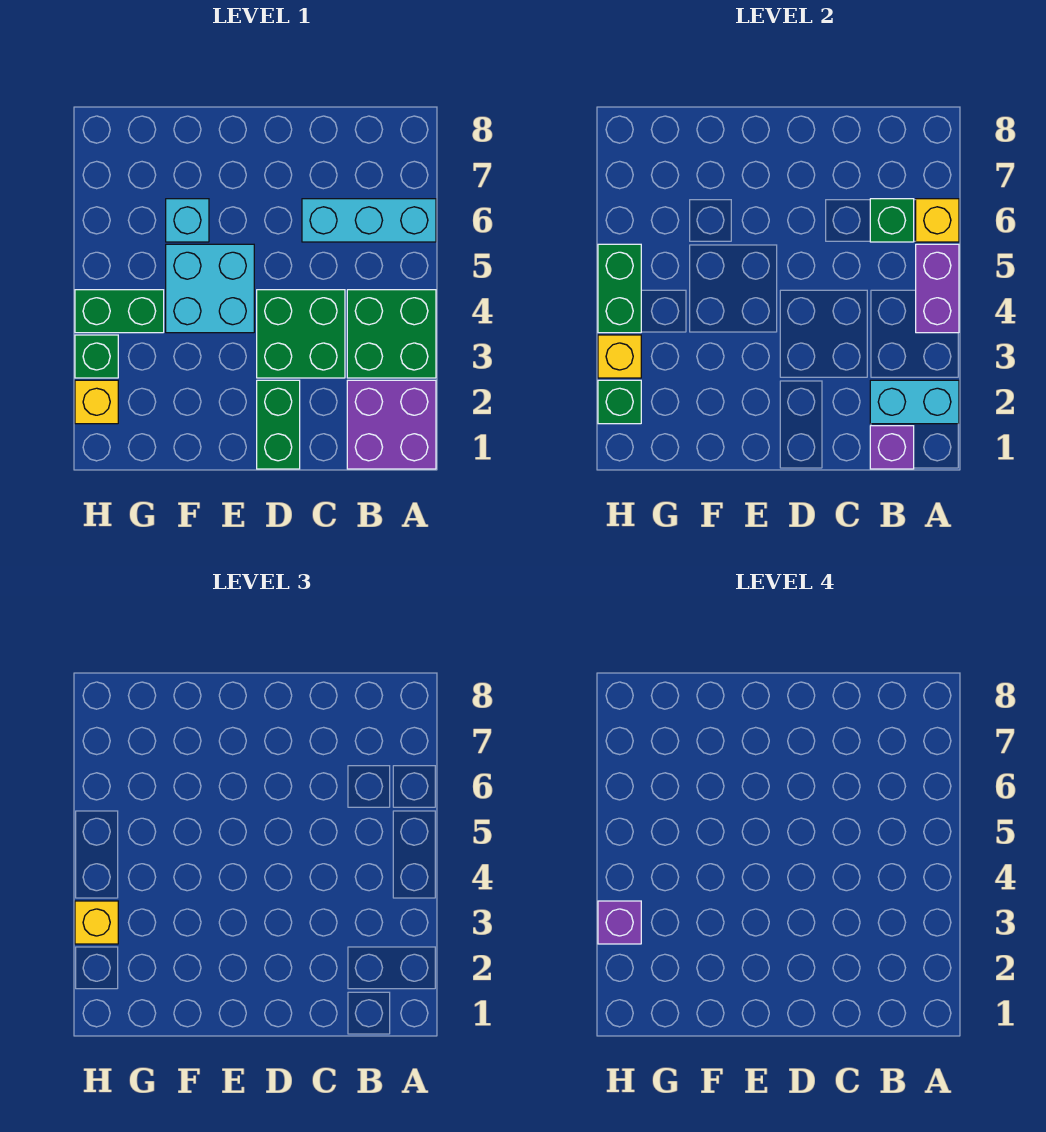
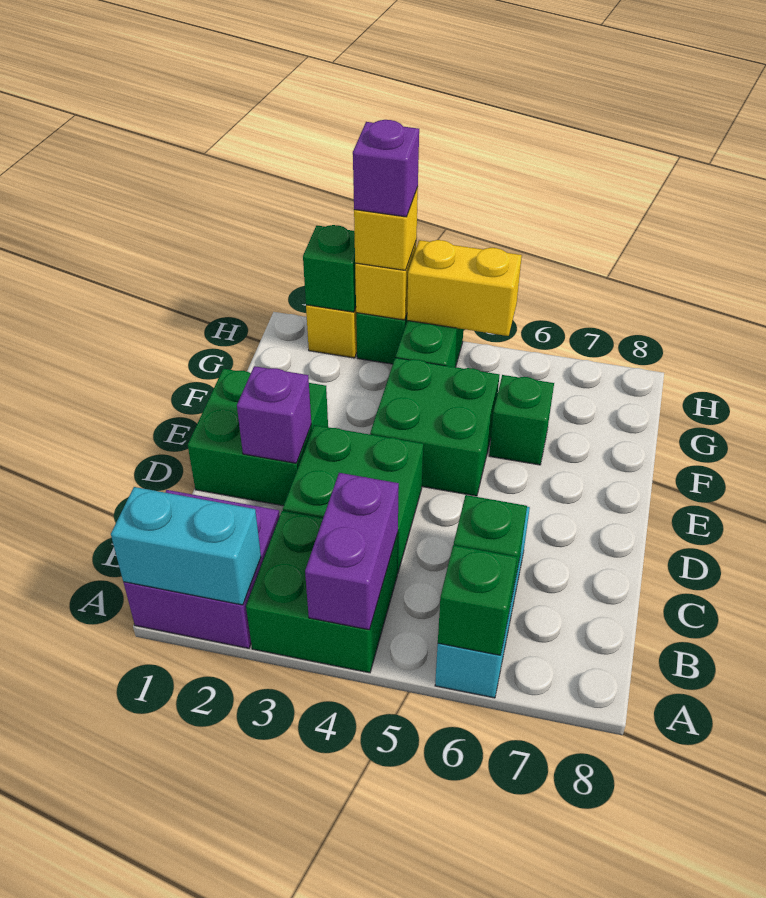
cyan 1x2 brick [870,380,959,424] -> cyan 1x2 brick turned to [111,487,261,605]
purple 1x2 brick [916,244,959,333] -> purple 1x2 brick turned to [305,473,399,630]
yellow 1x1 brick [916,199,959,242] -> green 1x1 brick [438,545,517,655]
purple 1x1 brick [870,426,914,469] -> purple 1x1 brick moved to [237,366,311,463]
green 1x2 brick [257,380,300,469] -> green 2x2 brick [188,369,328,506]
cyan 2x2 brick [166,244,254,333] -> green 2x2 brick [370,358,499,496]
cyan 1x1 brick [166,199,209,242] -> green 1x1 brick [489,375,554,465]
green 1x2 brick [598,244,641,333] -> yellow 1x2 brick [407,240,522,336]

